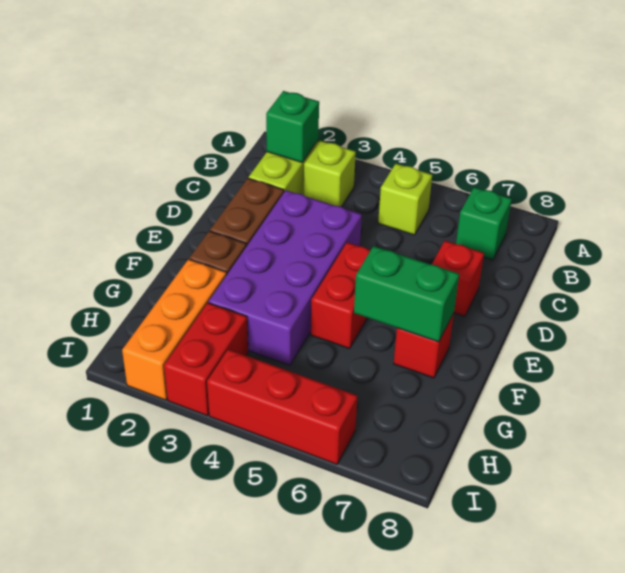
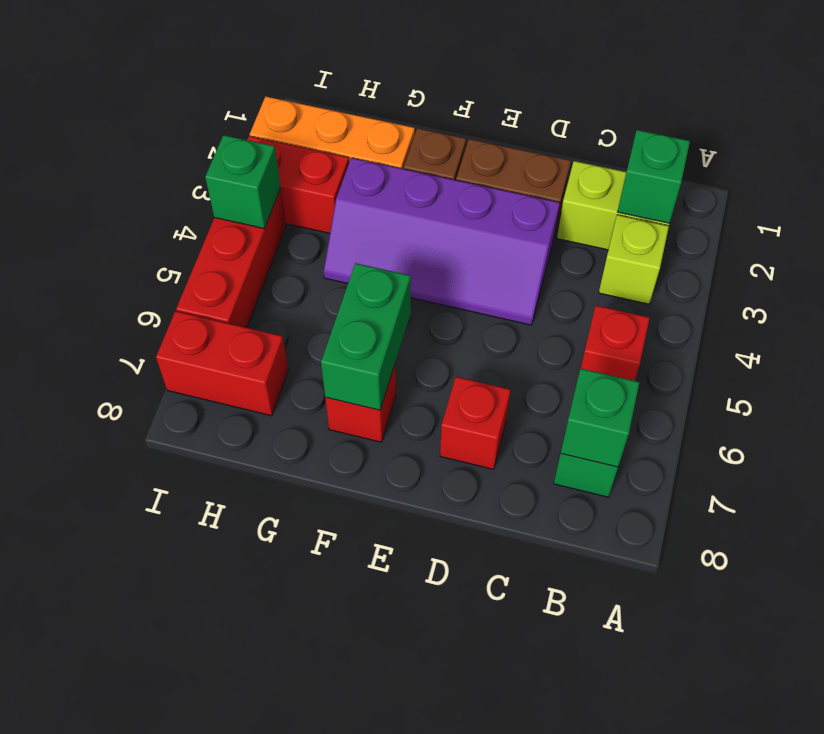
lime 1x1 brick [378,164,432,235] -> red 1x1 brick [581,306,649,381]
none -> green 1x1 brick [561,368,640,467]
purple 2x4 brick [209,190,362,365] -> purple 2x4 slope [324,158,560,325]
red 1x2 brick [311,242,371,349] -> red 1x2 brick moved to [156,311,288,416]
none -> green 1x1 brick [205,135,281,228]

